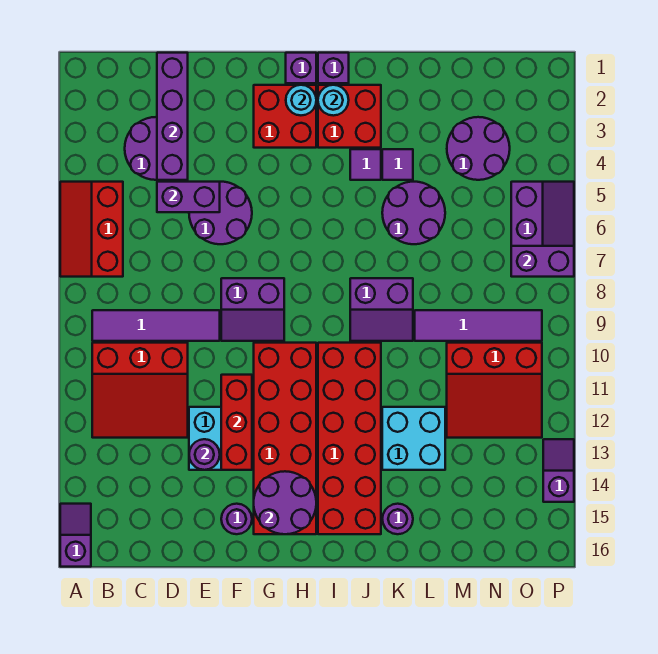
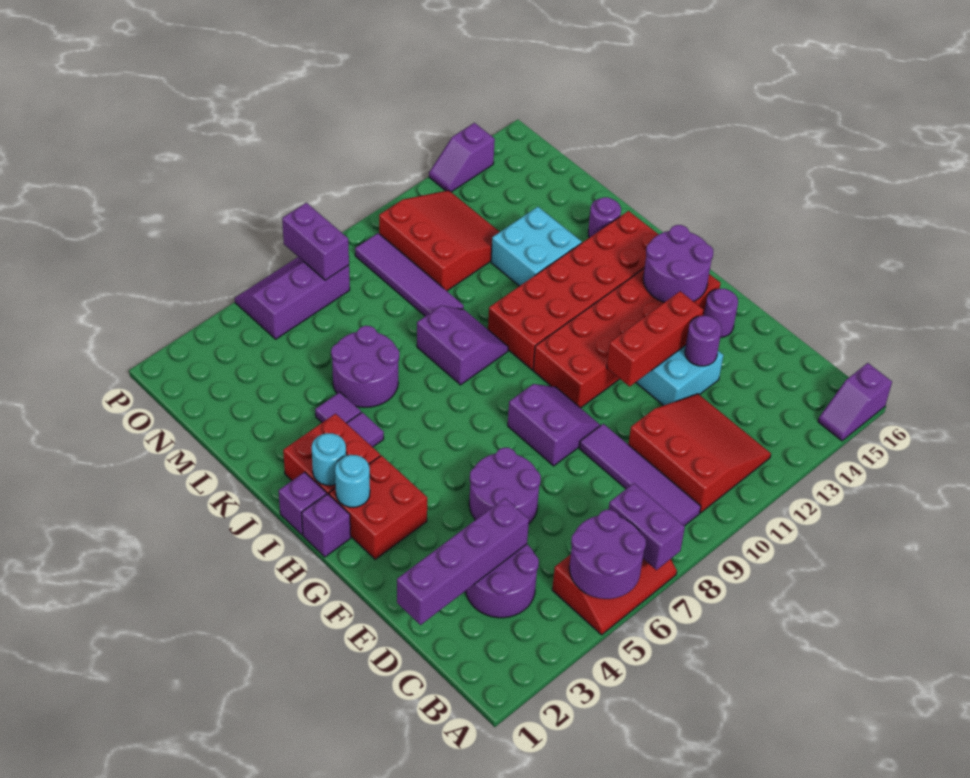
purple 1x2 brick [157,182,220,212] -> purple 1x2 brick moved to [609,483,685,570]
purple 2x2 round brick [447,117,510,180] -> purple 2x2 round brick moved to [569,510,646,599]

